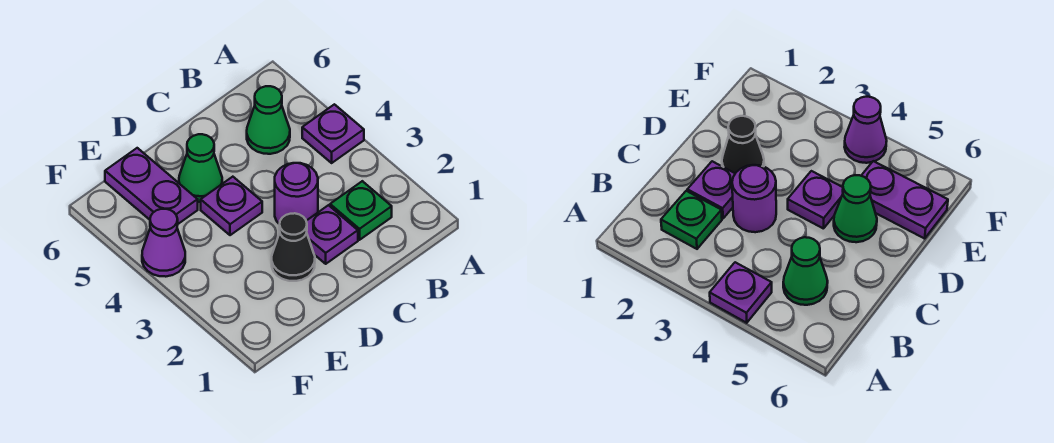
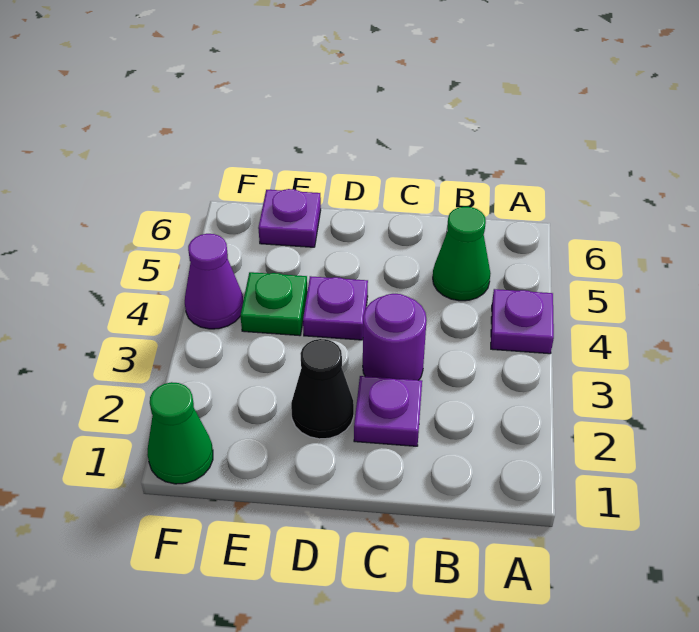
green 1x1 plate [330,181,392,240] -> green 1x1 plate moved to [240,272,307,336]
green 1x1 cone [179,134,222,202] -> green 1x1 cone moved to [147,382,213,484]
purple 1x2 plate [105,148,198,224] -> purple 1x1 plate [258,189,321,247]

